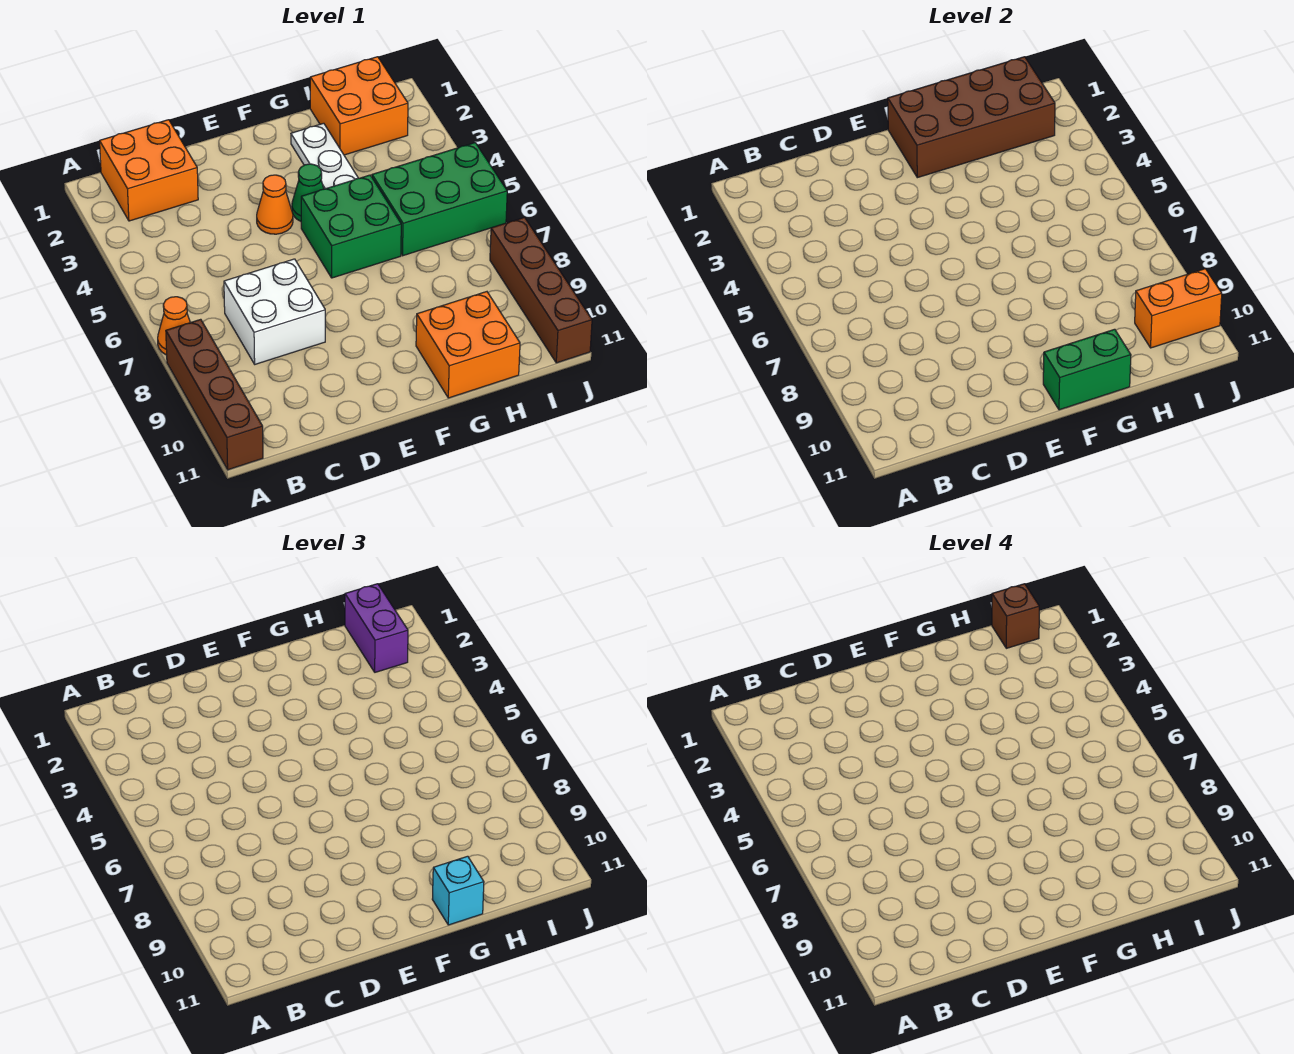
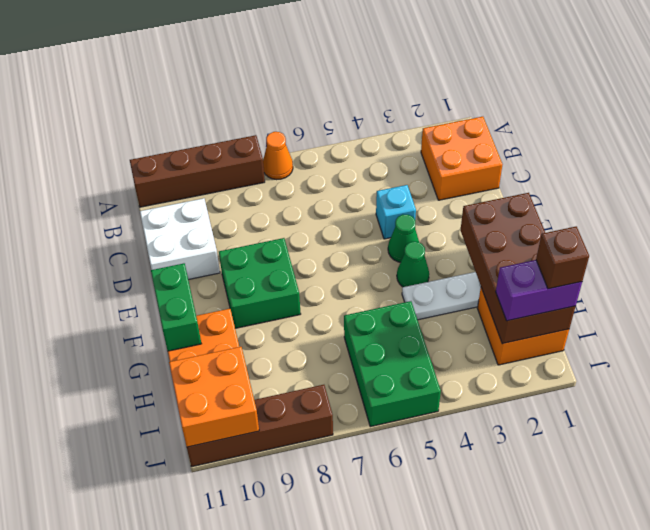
white 2x2 brick [224,259,325,364] -> white 2x2 brick moved to [140,198,220,280]
orange 1x1 cone [257,175,293,234] -> green 1x1 cone [388,215,419,262]
green 2x2 brick [301,175,401,278] -> green 2x2 brick moved to [219,238,301,328]
cyan 1x1 brick [432,856,484,925] -> cyan 1x1 brick moved to [376,185,416,239]
orange 1x2 brick [1135,269,1222,348] -> orange 2x2 brick [169,347,259,447]

